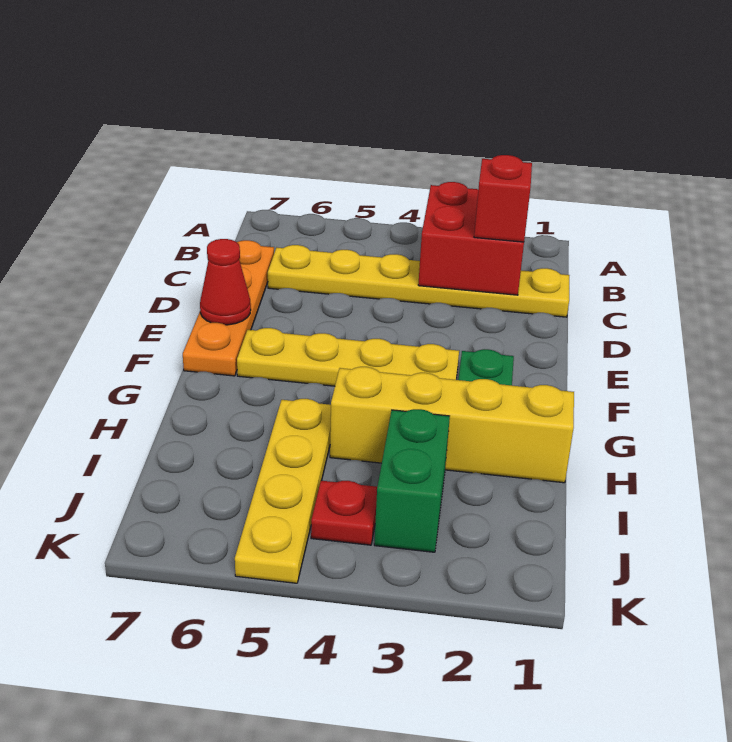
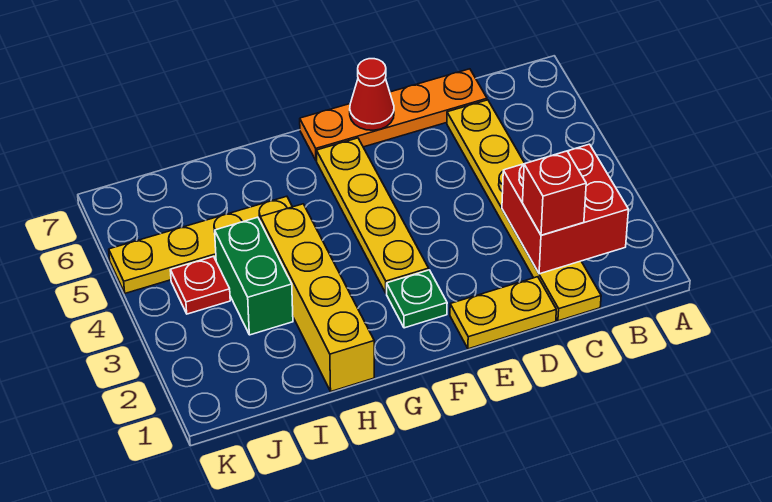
none -> yellow 1x2 plate [450,277,556,349]
green 1x2 brick [374,409,450,552] -> green 1x2 brick turned to [215,217,293,335]

